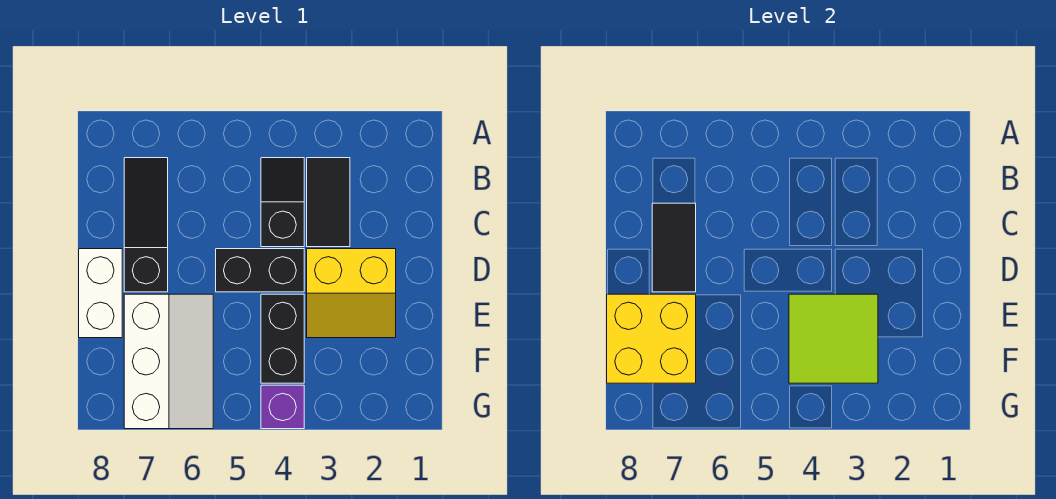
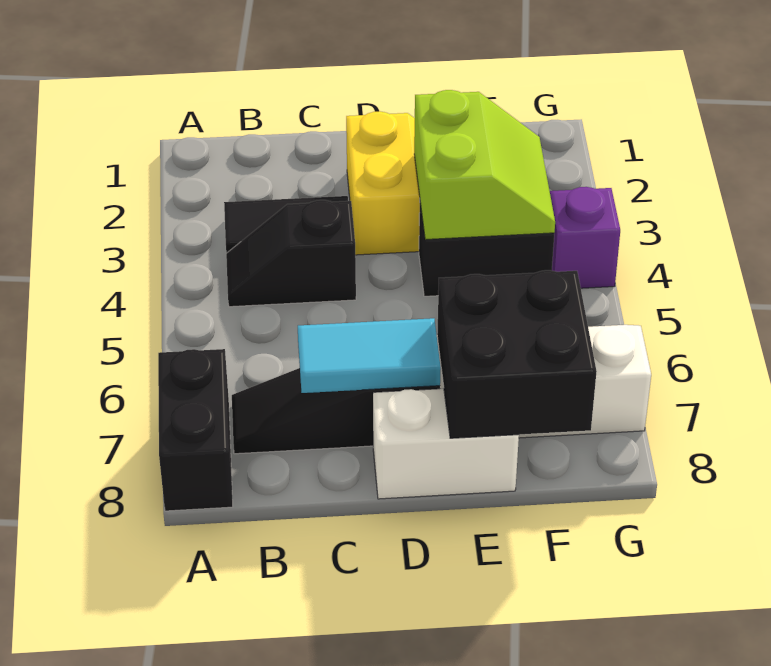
black 1x2 tile [652,203,696,292] -> cyan 1x2 tile [298,318,441,393]
black 1x2 brick [216,249,304,292] -> black 1x2 brick moved to [158,349,233,511]
lime 2x2 tile [789,294,878,383] -> lime 2x2 slope [414,90,555,240]
yellow 2x2 brick [607,294,696,383] -> black 2x2 brick [437,270,597,438]

